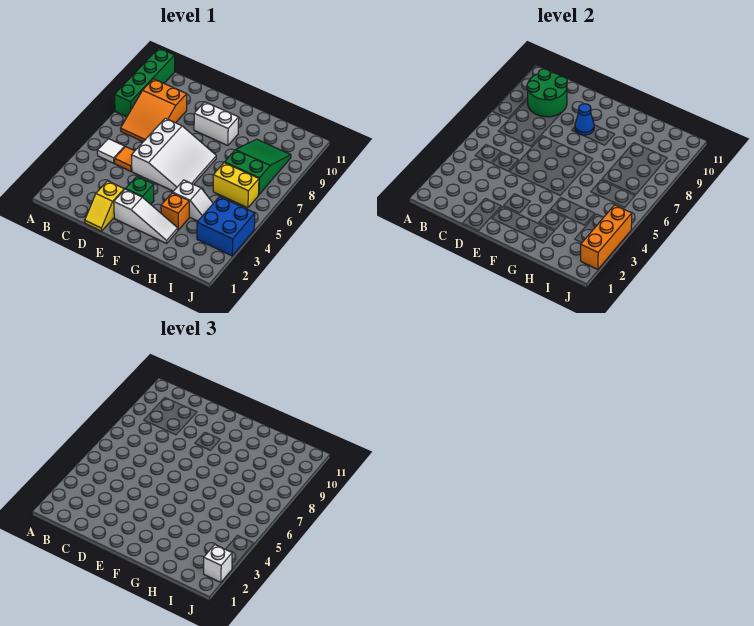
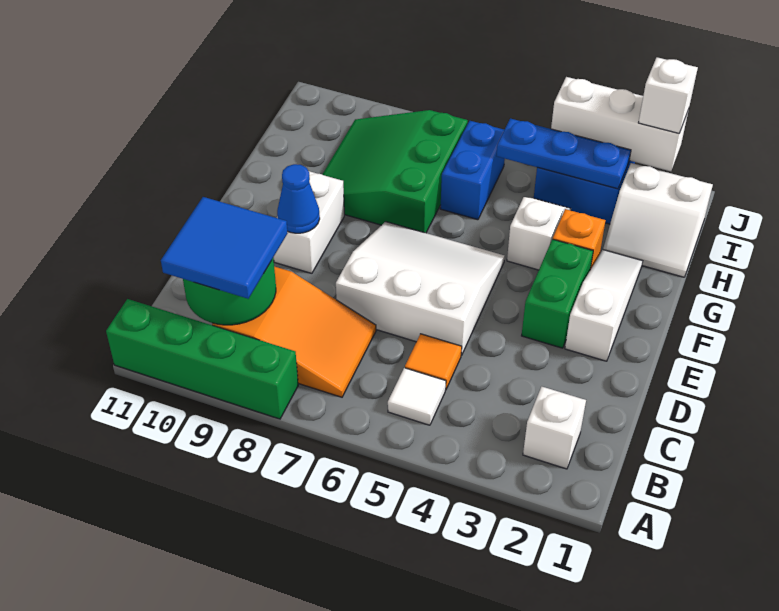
none -> white 1x1 brick [523,387,586,469]
none -> blue 2x2 tile [161,197,288,299]
yellow 1x2 slope [85,181,124,231] -> none
green 1x1 brick [126,177,154,204] -> green 1x2 brick [522,239,593,348]
none -> white 2x2 slope [603,163,713,277]
yellow 1x2 brick [213,163,259,208] -> blue 1x2 brick [440,121,505,220]
green 2x3 slope [225,139,291,195] -> green 3x3 slope [322,110,468,233]
none -> blue 1x3 plate [496,118,631,189]
orange 1x3 brick [581,205,632,269] -> white 1x3 brick [551,77,689,171]

